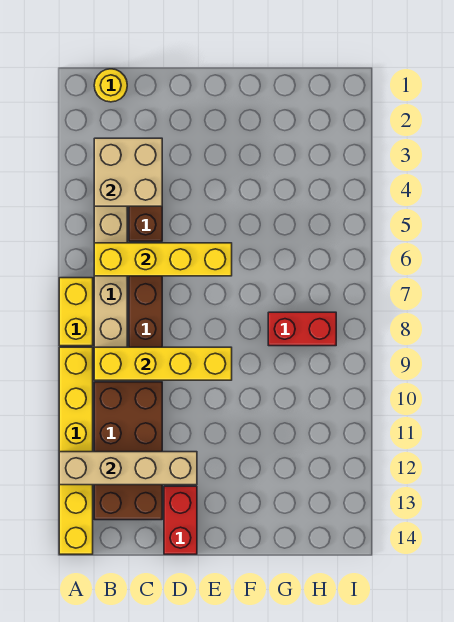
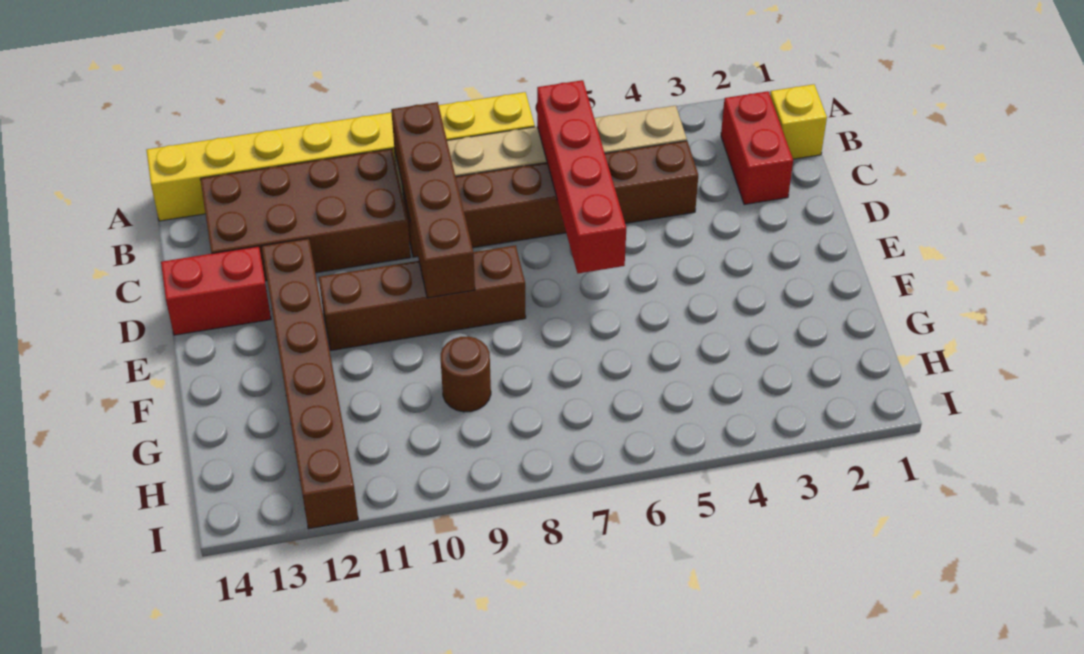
tan 1x4 brick [59,452,197,485] -> none
yellow 1x1 round brick [94,69,127,102] -> yellow 1x1 brick [770,84,827,159]
tan 2x2 brick [94,138,162,206] -> none
yellow 1x4 brick [94,243,232,276] -> red 1x4 brick [537,80,626,273]
yellow 1x4 brick [94,347,232,380] -> brown 1x4 brick [391,102,475,298]
none -> brown 1x6 brick [262,238,358,529]
none -> brown 1x4 brick [319,245,526,351]
red 1x2 brick [268,312,336,346] -> red 1x2 brick moved to [721,91,793,205]
none -> brown 1x1 round brick [441,336,491,412]

